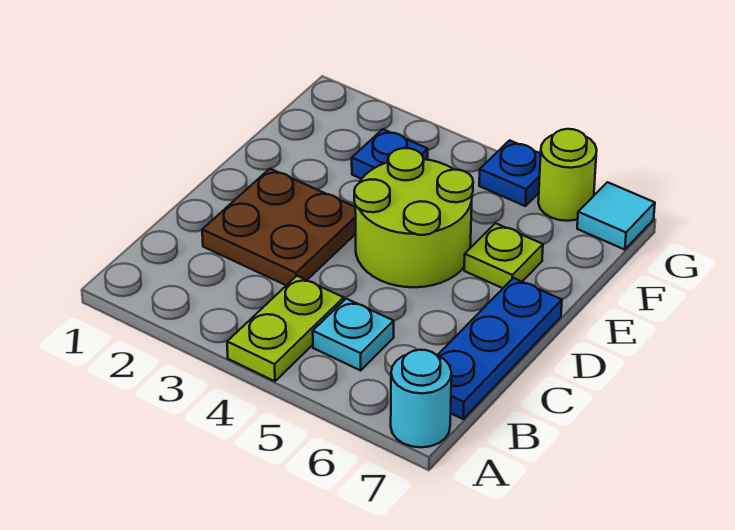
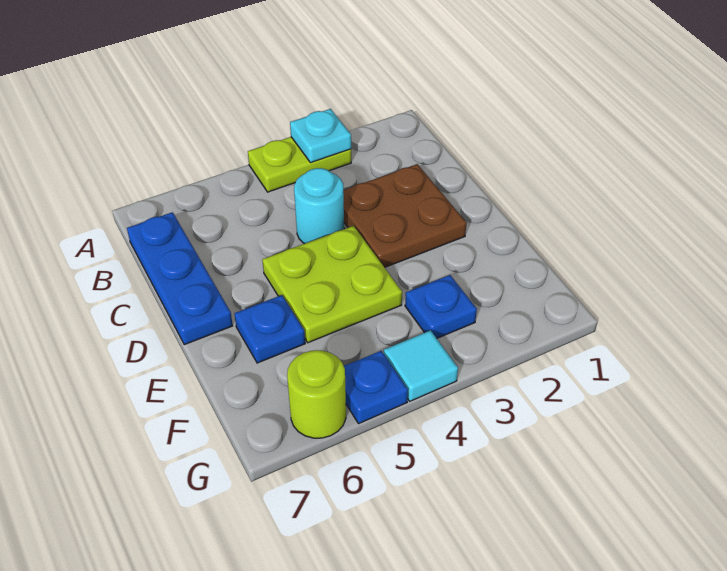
lime 1x2 plate [227,276,344,381] -> lime 1x2 plate turned to [248,137,351,192]
cyan 1x1 round brick [391,350,452,447] -> cyan 1x1 round brick moved to [294,168,344,244]
cyan 1x1 plate [313,299,394,370] -> cyan 1x1 plate moved to [290,109,351,163]
lime 2x2 round brick [354,148,473,287] -> lime 2x2 plate [262,226,402,343]
lime 1x1 plate [464,223,543,288] -> blue 1x1 plate [234,295,305,363]
cyan 1x1 tile [577,182,655,250] -> cyan 1x1 tile moved to [384,330,458,401]

